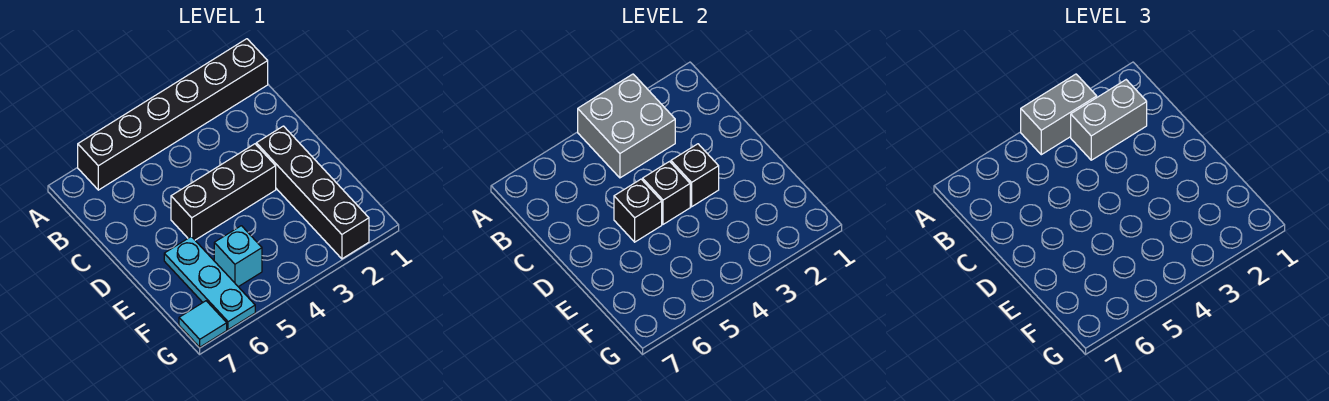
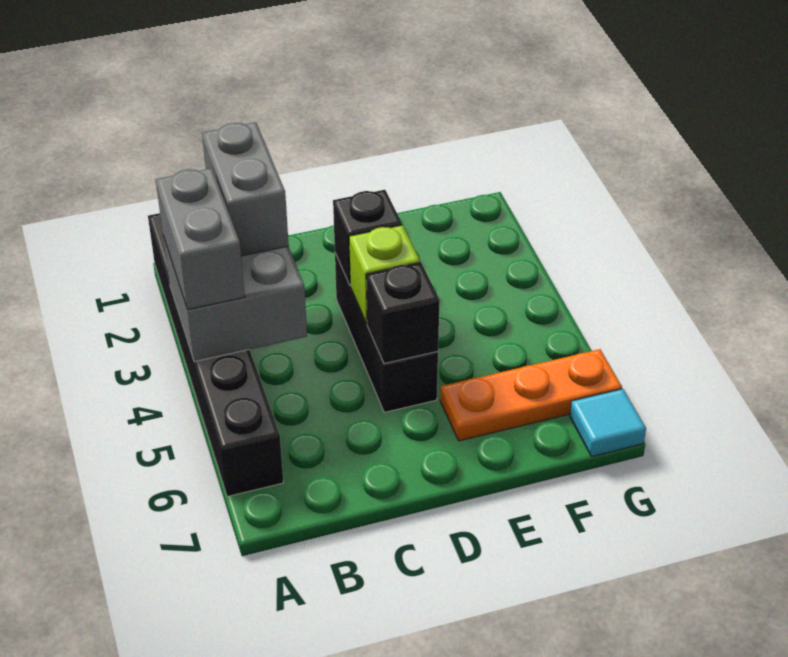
black 1x4 brick [256,126,369,259] -> none
black 1x1 brick [643,162,690,224] -> lime 1x1 brick [349,225,420,324]
cyan 1x3 plate [164,237,255,330] -> orange 1x3 plate [440,349,622,441]
cyan 1x1 brick [214,226,262,287] -> none

